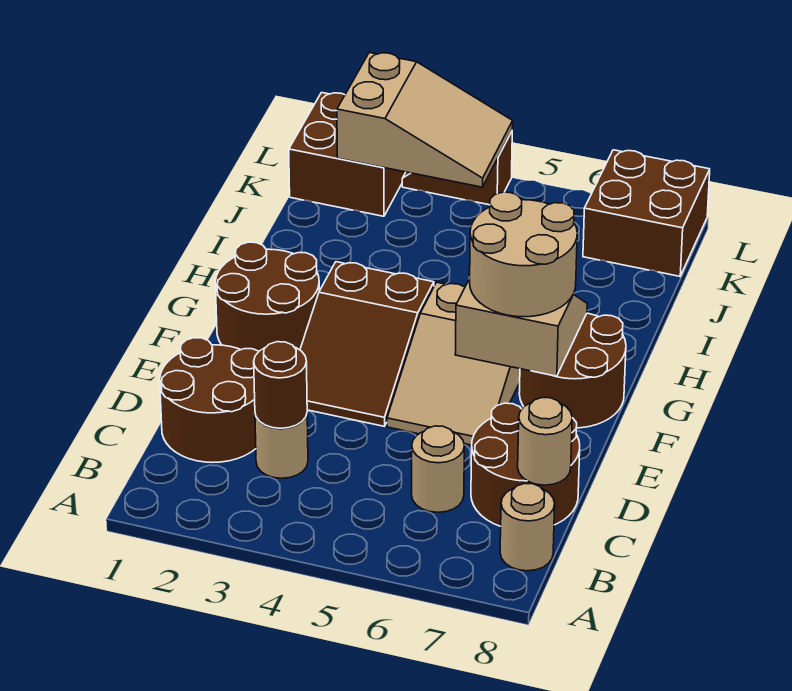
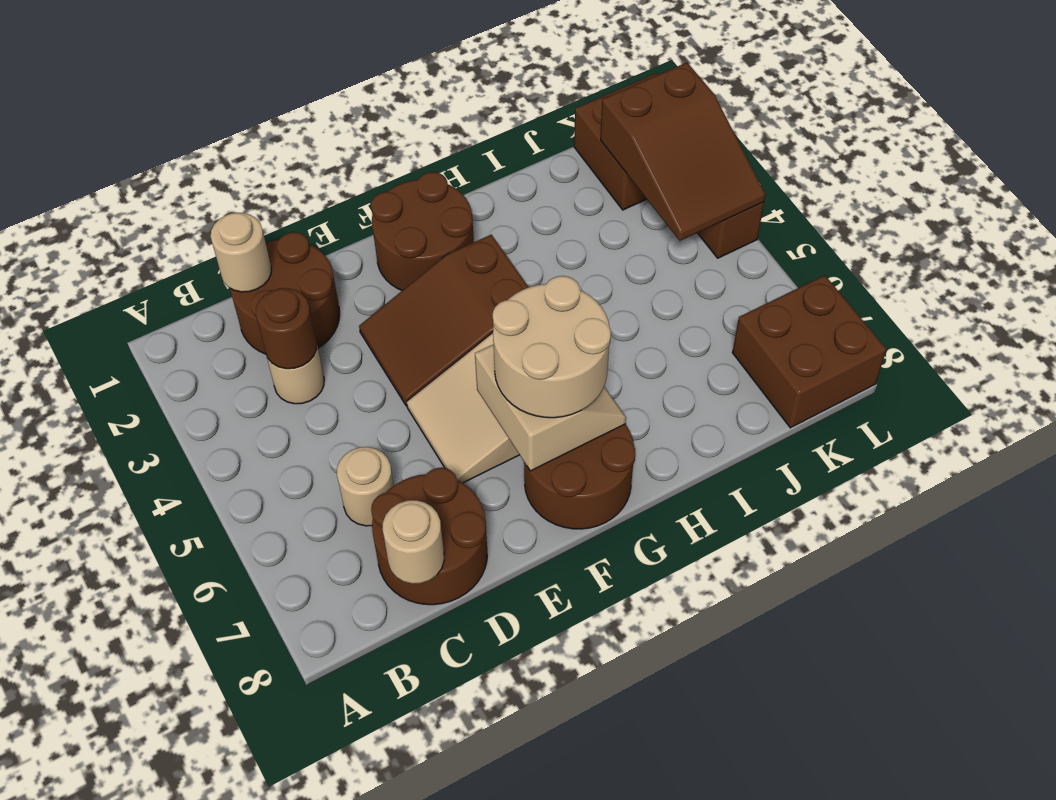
tan 1x1 round brick [500,483,555,571] -> tan 1x1 round brick moved to [211,213,271,292]
tan 2x3 slope [337,53,513,187] -> brown 2x3 slope [601,63,765,241]

